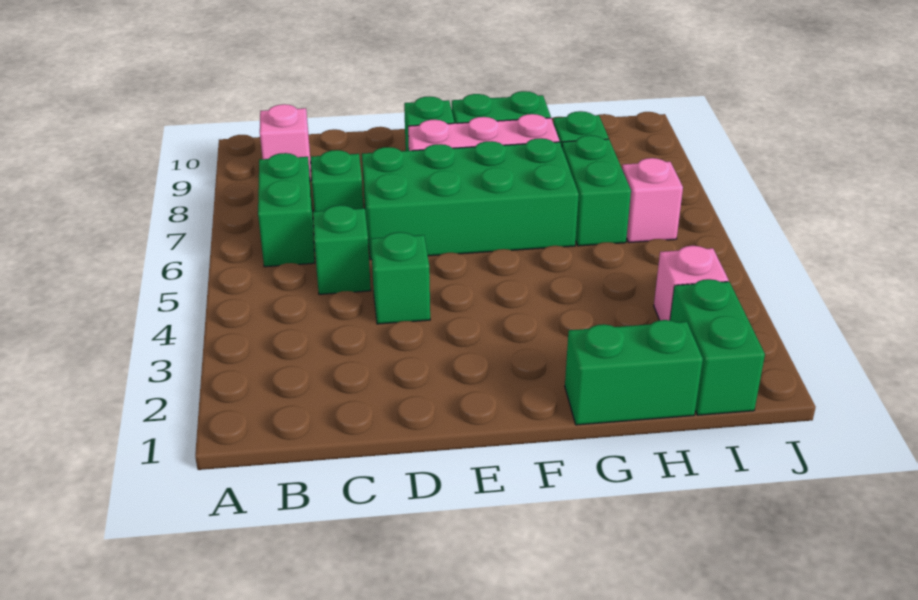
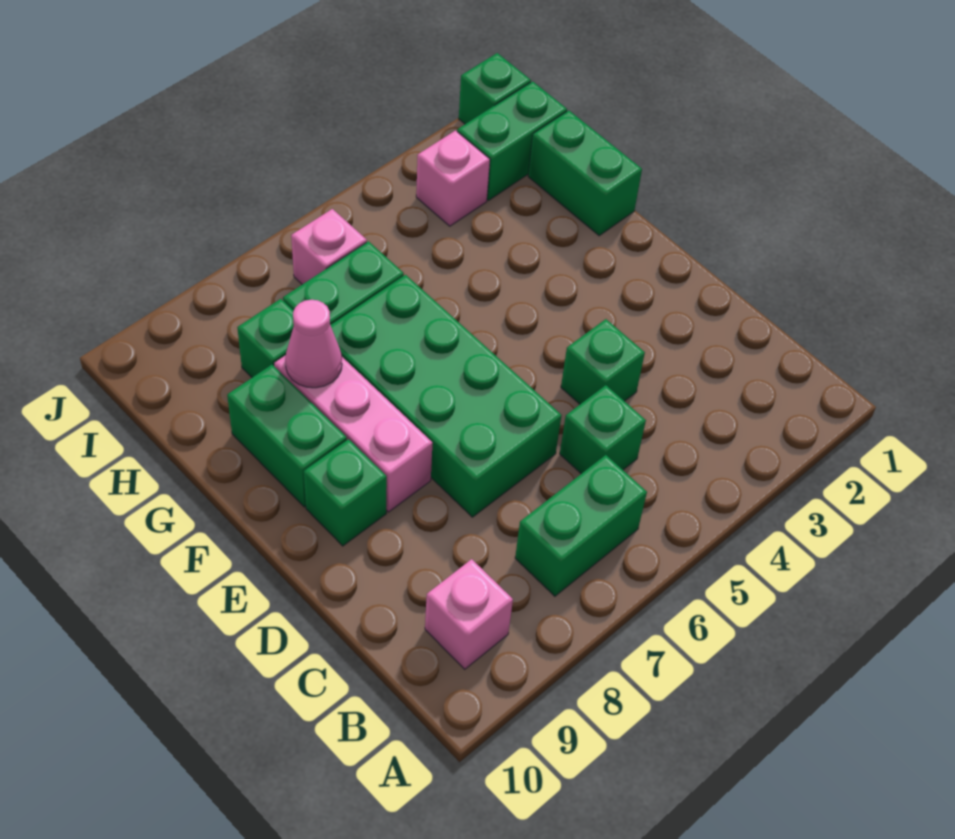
green 1x1 brick [311,150,363,212] -> green 1x1 brick moved to [459,53,531,124]
none -> pink 1x1 cone [285,300,342,388]

